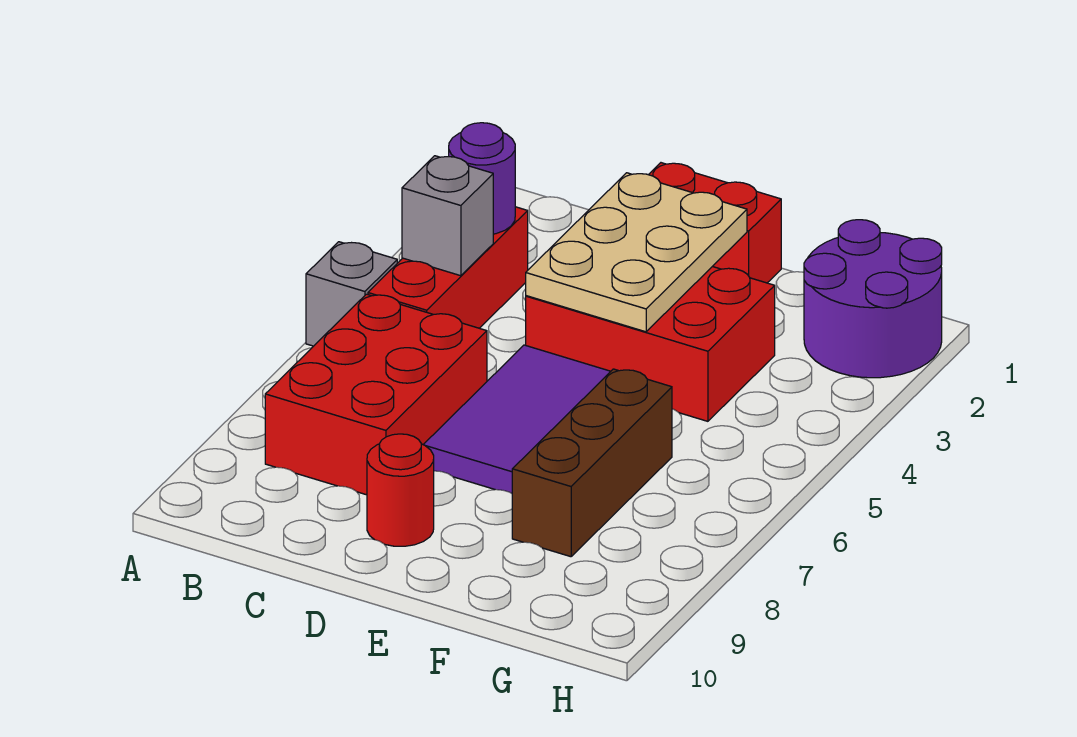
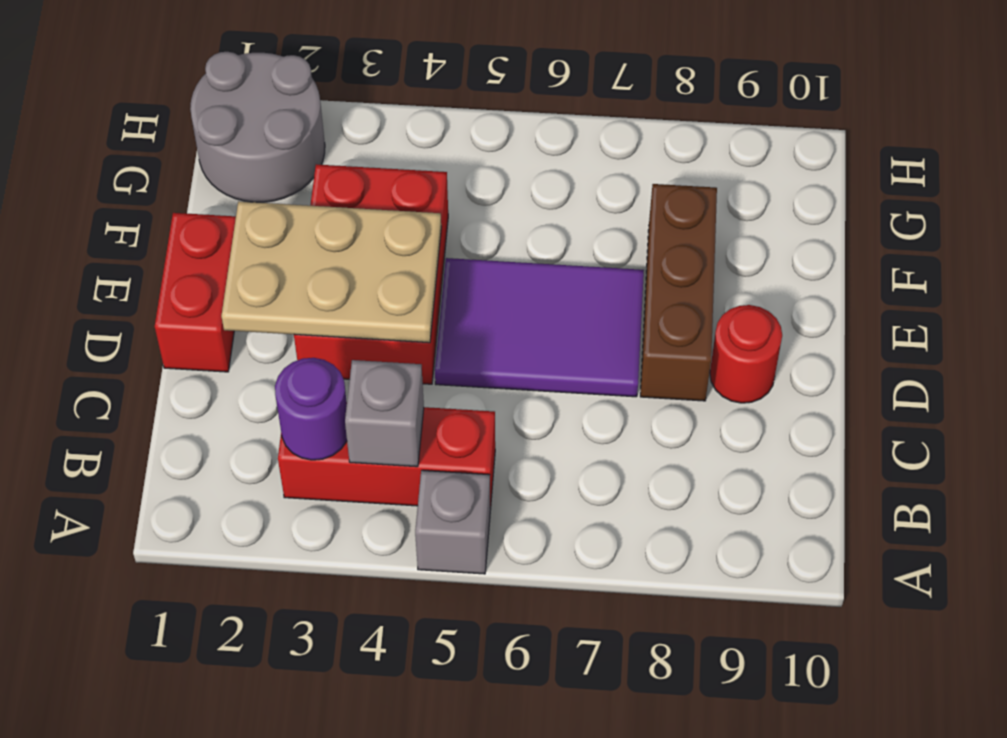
red 2x3 brick [265,294,487,495] -> none
brown 1x3 brick [512,369,672,557] -> brown 1x3 brick turned to [640,184,717,401]
purple 2x2 round brick [804,220,942,378] -> grey 2x2 round brick [190,52,325,202]

